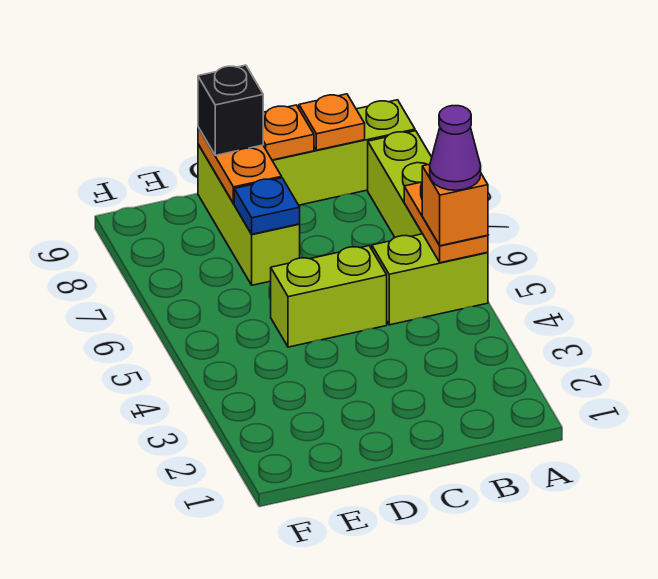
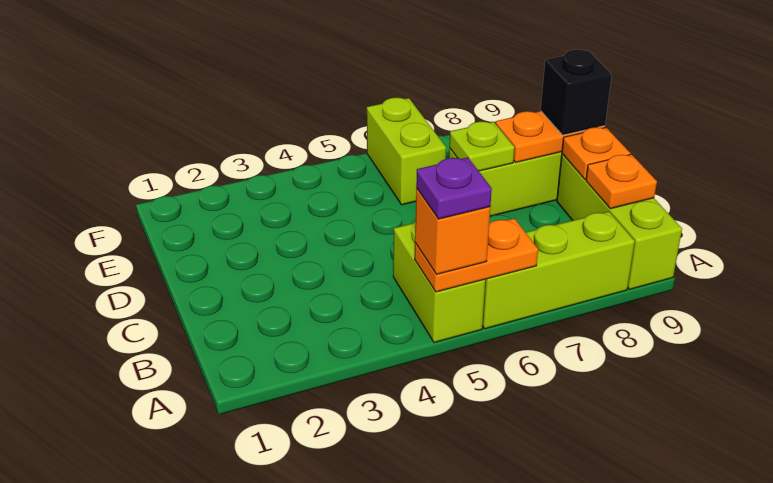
purple 1x1 cone [430,106,481,190] -> purple 1x1 plate [416,157,492,219]
lime 1x2 brick [271,246,387,347] -> lime 1x2 brick moved to [367,98,446,205]
blue 1x1 plate [234,178,300,234] -> lime 1x1 plate [449,121,515,171]

